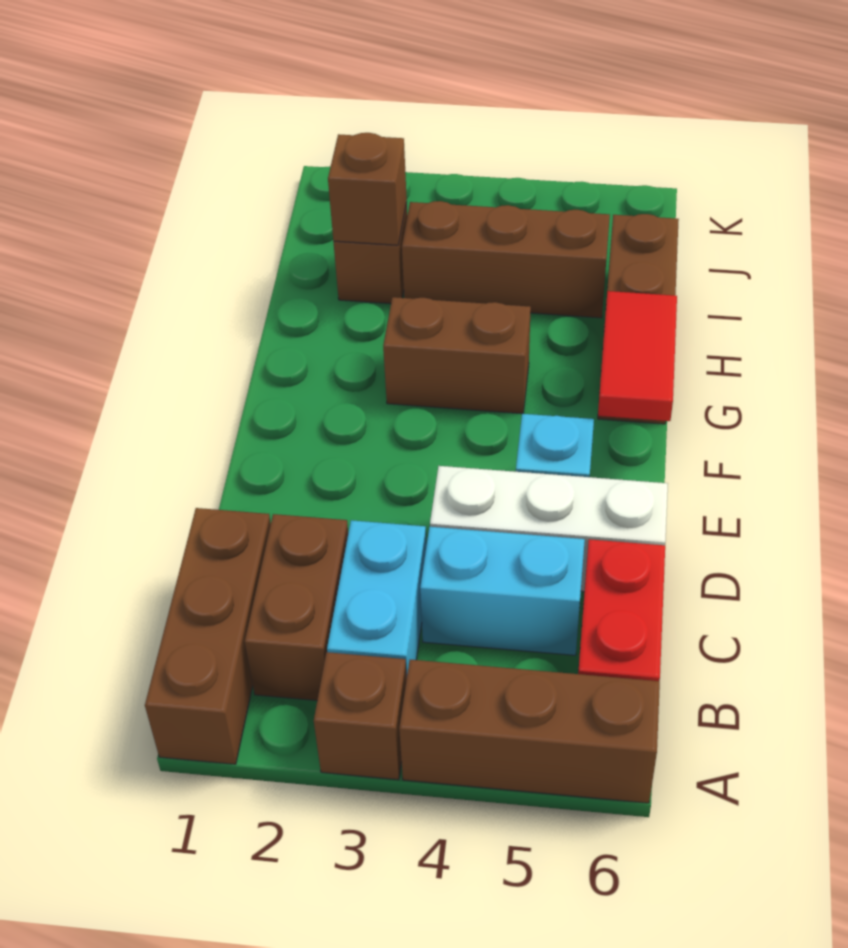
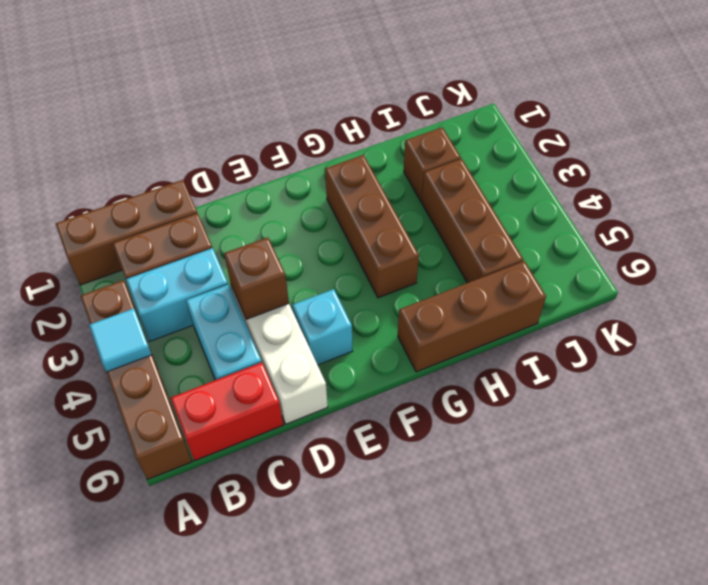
none -> cyan 1x1 tile [89,309,152,372]
red 1x2 tile [598,291,677,421] -> none
brown 1x2 brick [383,297,531,414] -> brown 1x3 brick [325,155,419,298]
brown 1x1 brick [328,133,407,245] -> brown 1x1 brick moved to [224,237,289,319]

